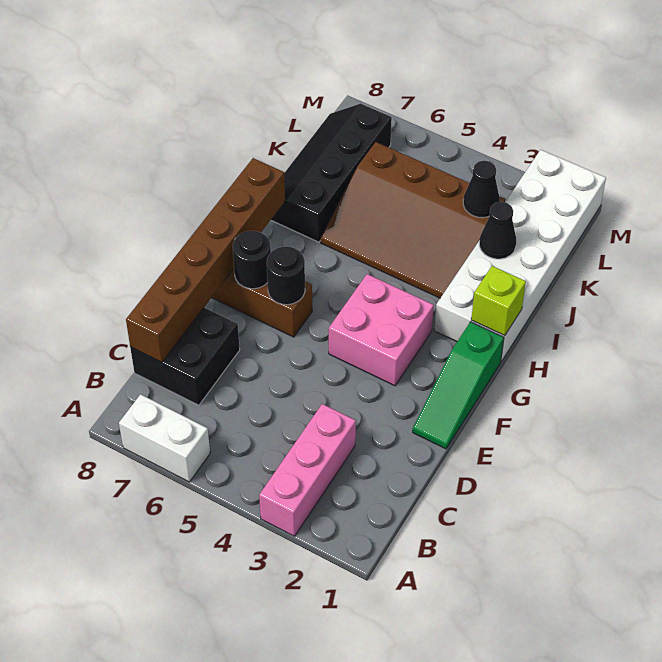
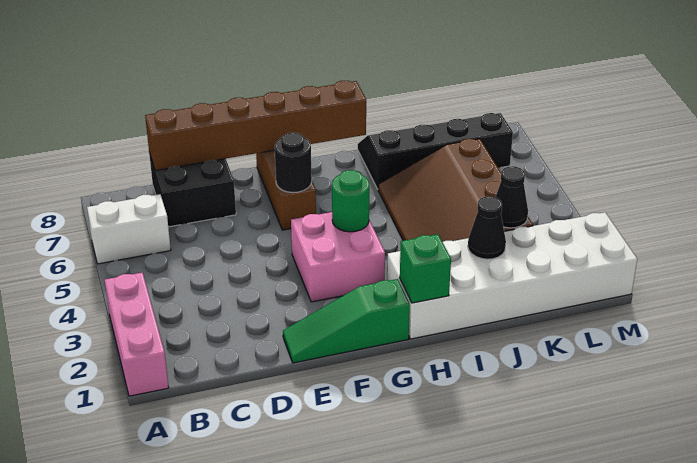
pink 1x3 brick [259,404,356,536] -> pink 1x3 brick turned to [105,273,169,396]
white 1x2 brick [119,394,210,482] -> white 1x2 brick turned to [87,194,171,264]
black 1x1 round brick [233,231,271,289] -> none
none -> green 1x1 round brick [332,170,369,232]
lime 1x1 brick [471,266,526,336] -> green 1x1 brick [400,234,451,303]

